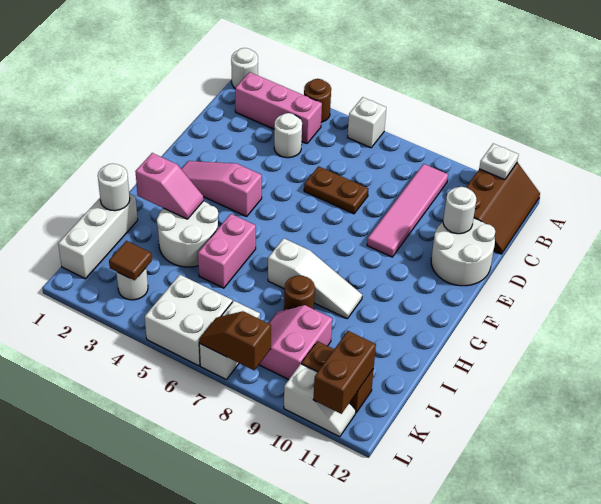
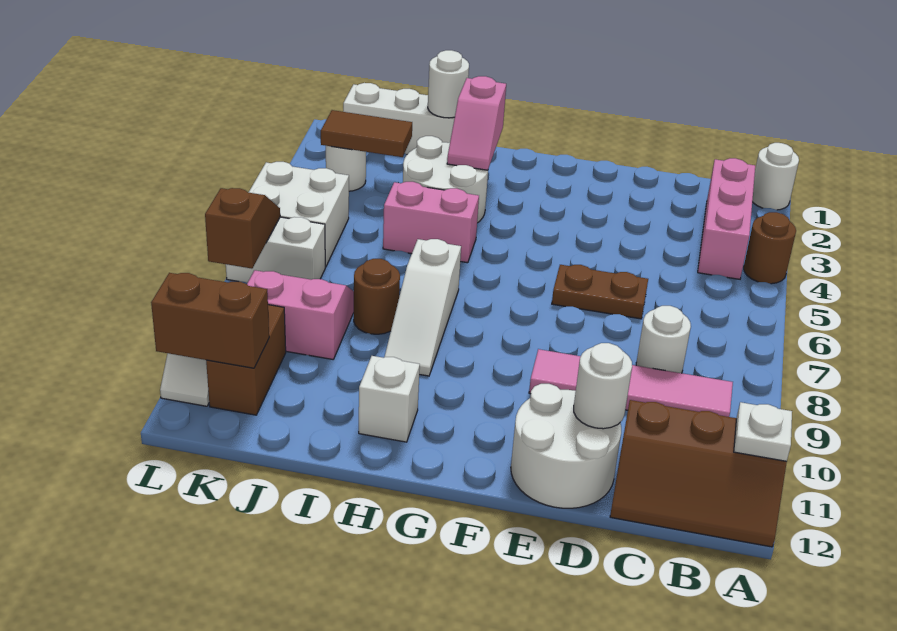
white 1x1 brick [348,97,386,148] -> white 1x1 brick moved to [359,356,420,442]
white 1x1 round brick [274,113,302,158] -> white 1x1 round brick moved to [636,306,691,373]
brown 1x2 plate [304,166,368,214] -> brown 1x2 plate turned to [552,265,648,319]
pink 1x3 slope [181,161,262,217] -> none
brown 1x1 tile [109,241,152,280] -> brown 1x2 tile [321,110,412,157]

